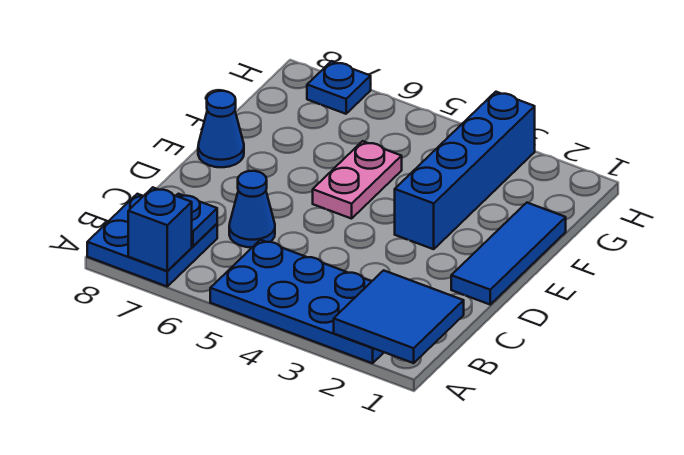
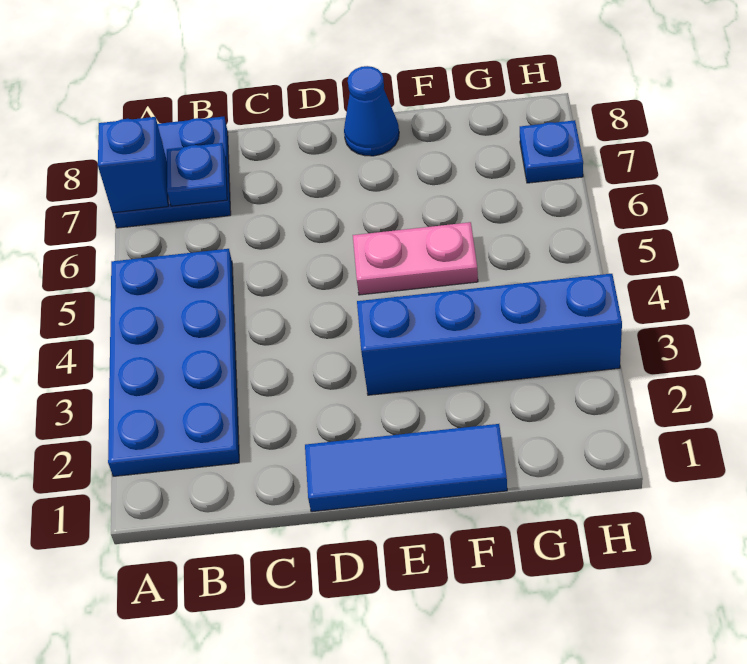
blue 2x2 tile [334,270,464,363] -> none
blue 1x1 cone [229,171,275,247] -> none

